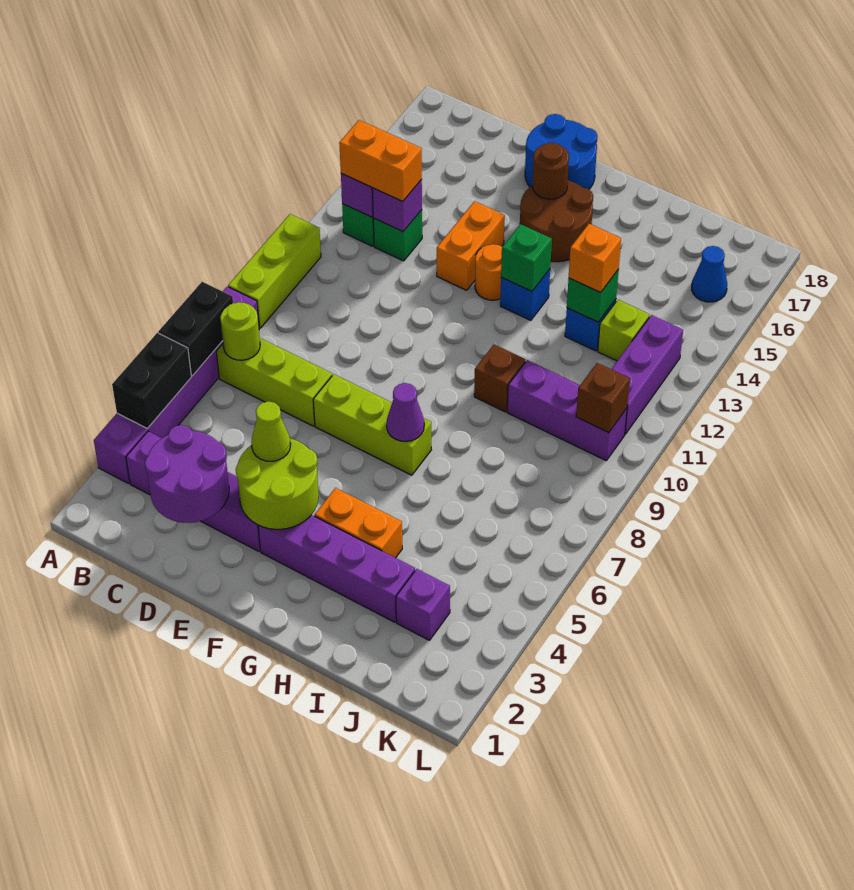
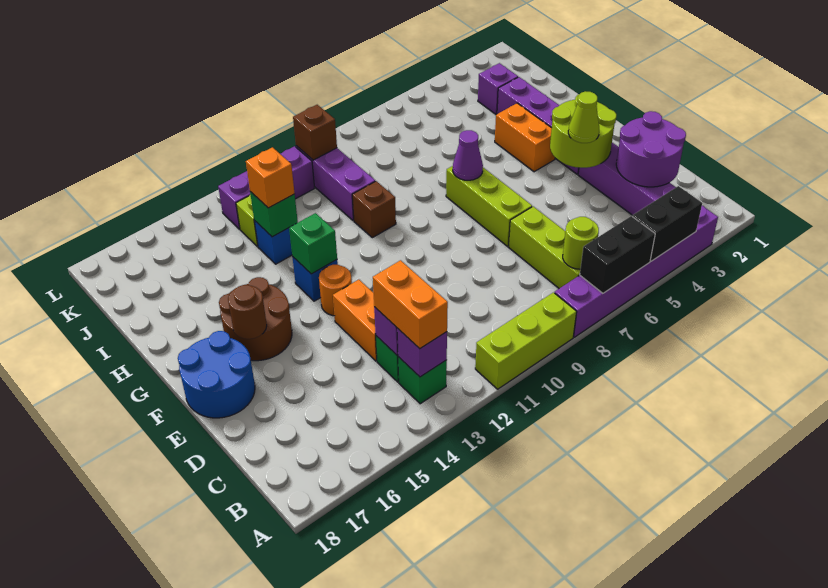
orange 1x2 brick [437,201,505,290] -> orange 1x2 brick turned to [333,280,377,361]
blue 1x1 cone [692,246,727,302] -> none

